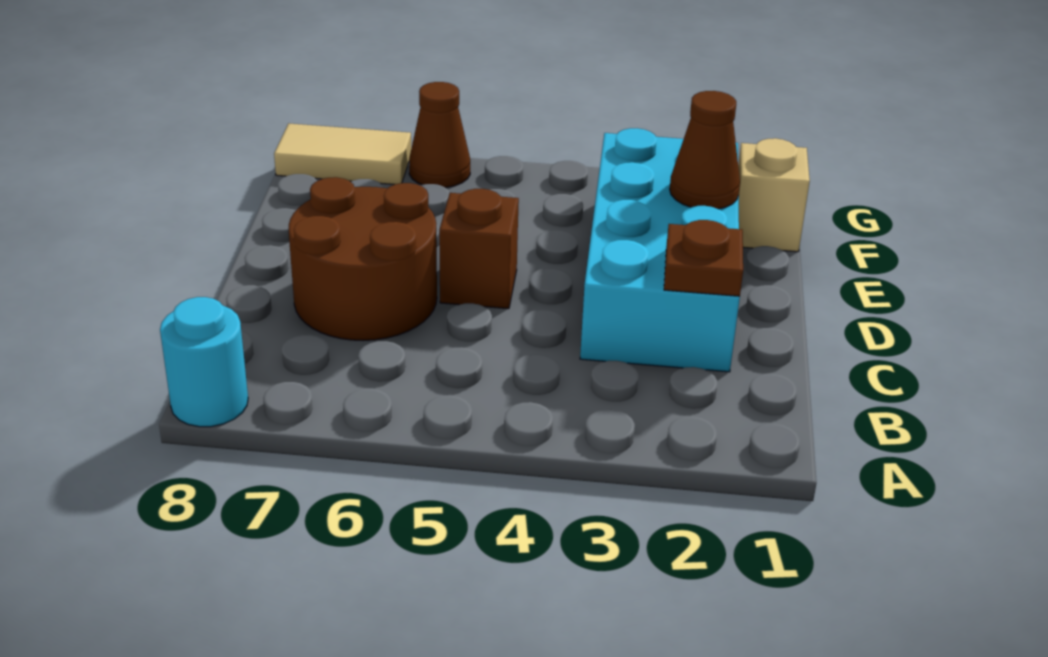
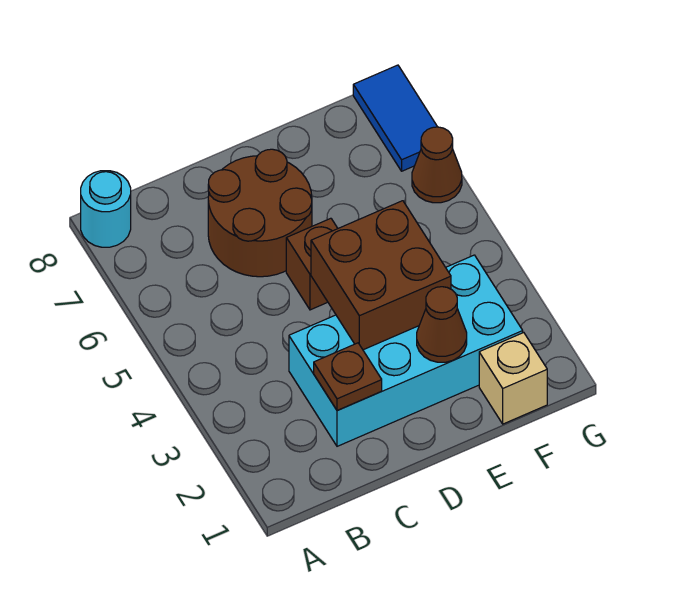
none -> brown 2x2 brick [311,201,451,350]
tan 1x2 tile [274,123,411,185] -> blue 1x2 tile [353,65,437,171]

